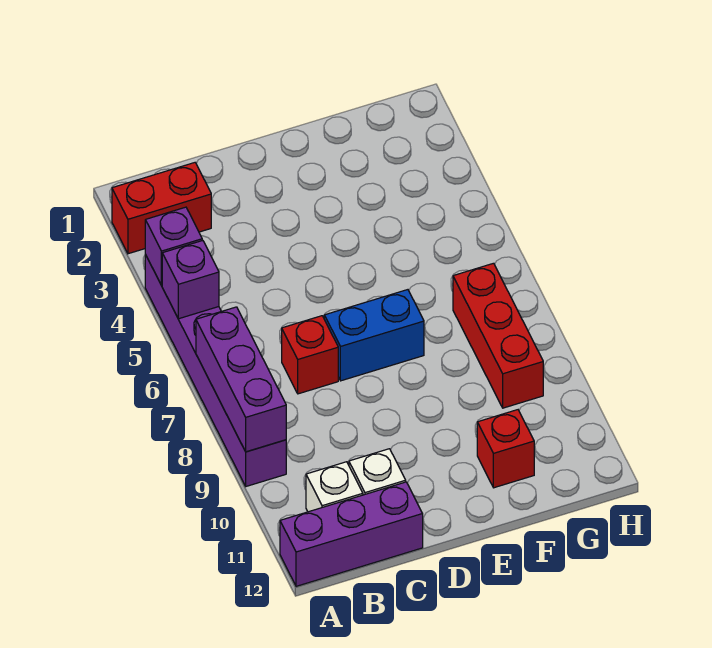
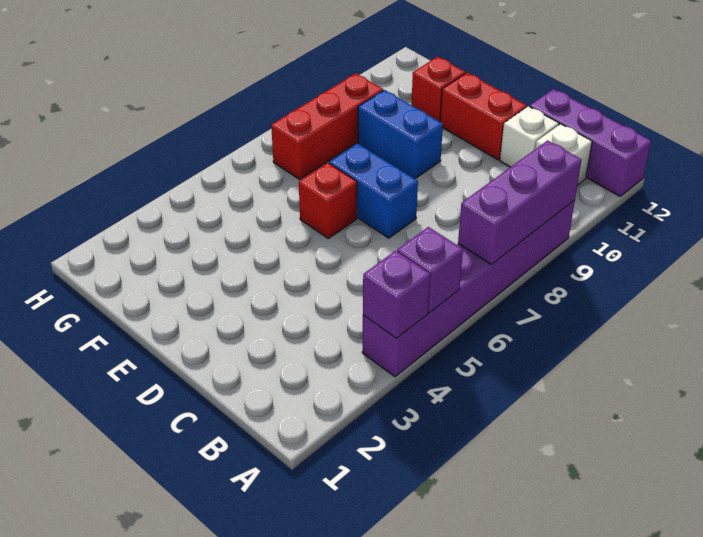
red 1x2 brick [112,163,211,254] -> red 1x2 brick moved to [440,73,527,160]
red 1x1 brick [282,316,338,394] -> red 1x1 brick moved to [299,163,357,238]
none -> blue 1x2 brick [358,90,443,179]

